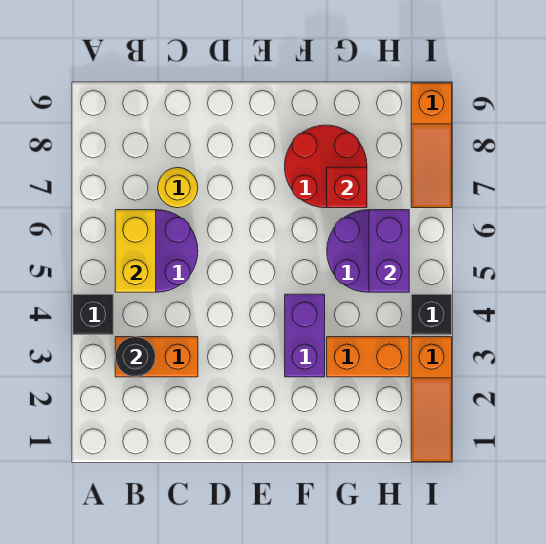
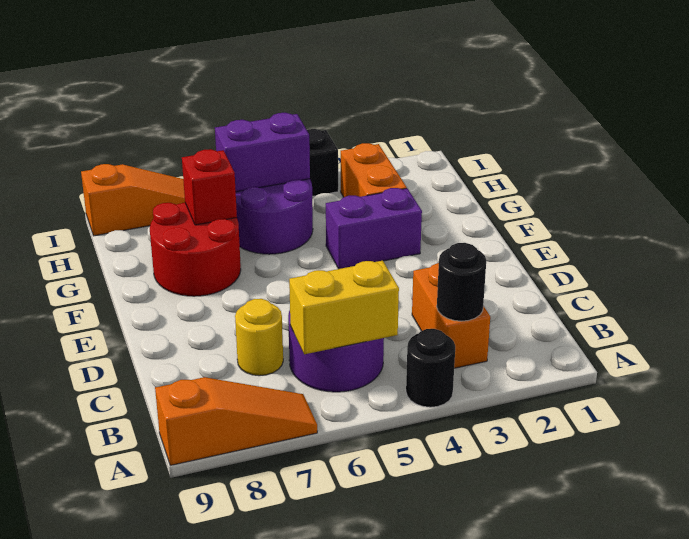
black 1x1 brick [73,294,113,335] -> black 1x1 round brick [406,329,455,407]
orange 1x3 slope [411,337,452,462] -> orange 1x3 slope moved to [155,377,317,465]

